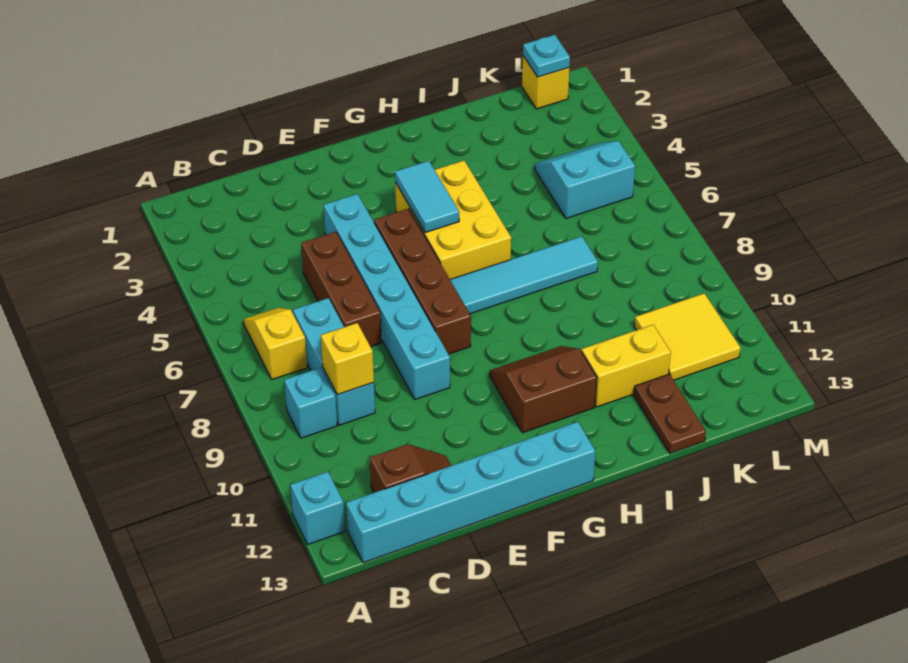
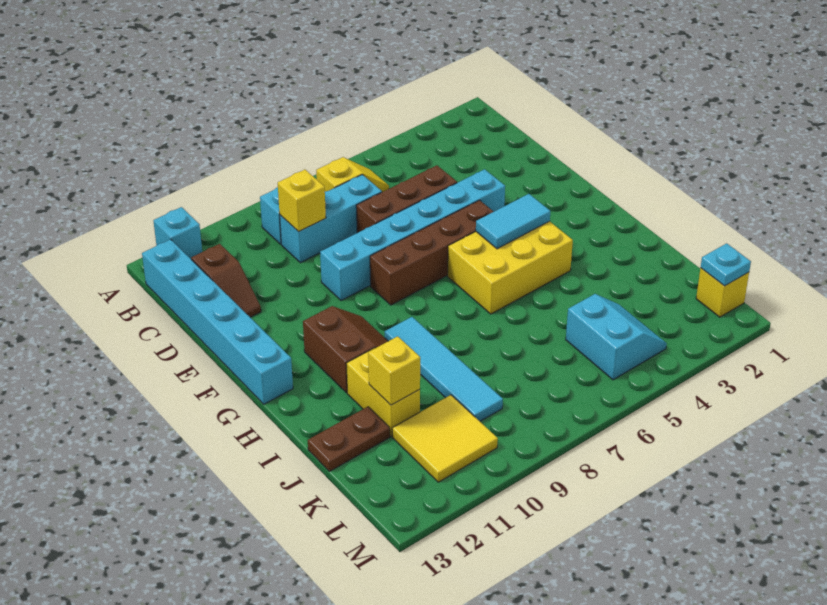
cyan 1x4 tile [450,236,598,314] -> cyan 1x4 tile moved to [385,317,503,421]
none -> yellow 1x1 brick [368,336,420,405]

